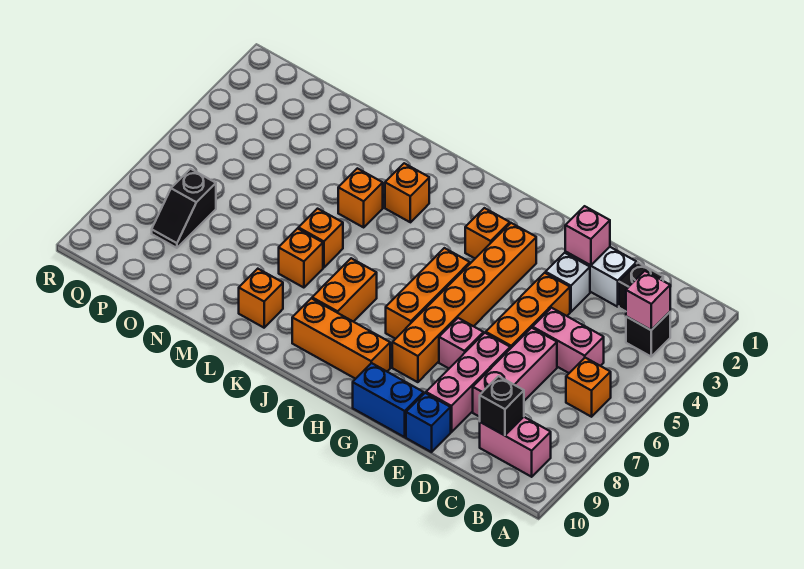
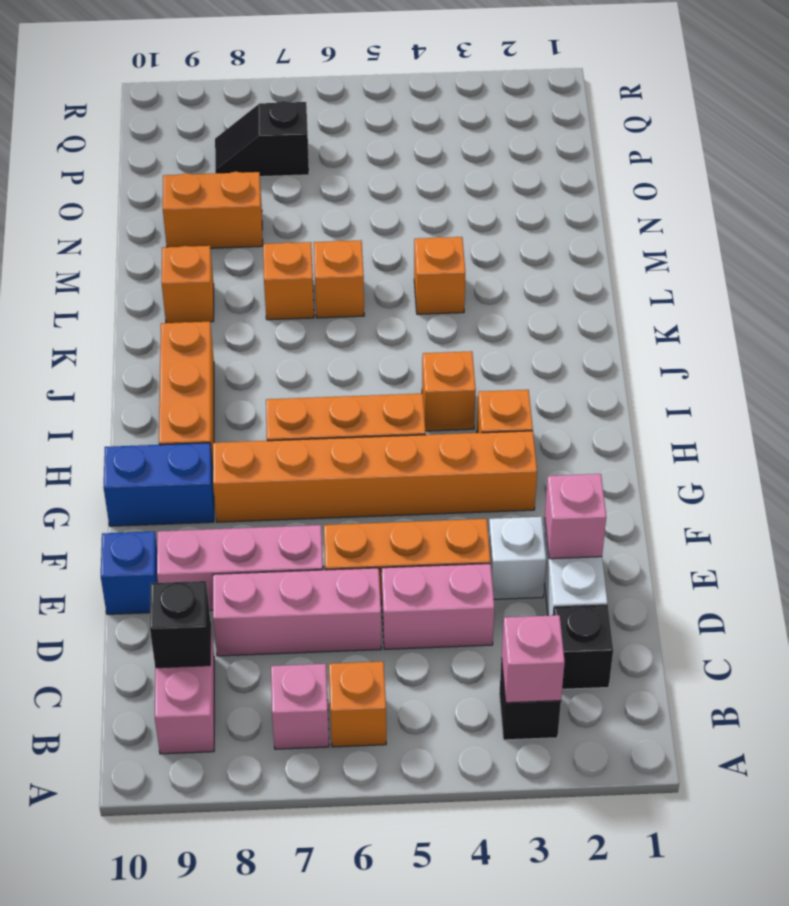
pink 1x2 brick [532,308,604,373] -> pink 1x2 brick turned to [381,564,494,649]
pink 1x1 brick [439,318,484,368] -> pink 1x1 brick moved to [271,664,329,749]
blue 1x2 brick [353,363,424,437] -> blue 1x2 brick turned to [104,443,214,526]
orange 1x2 brick [312,258,377,322] -> orange 1x2 brick moved to [163,172,263,248]
orange 1x1 brick [385,163,429,222] -> orange 1x1 brick moved to [422,351,476,431]

